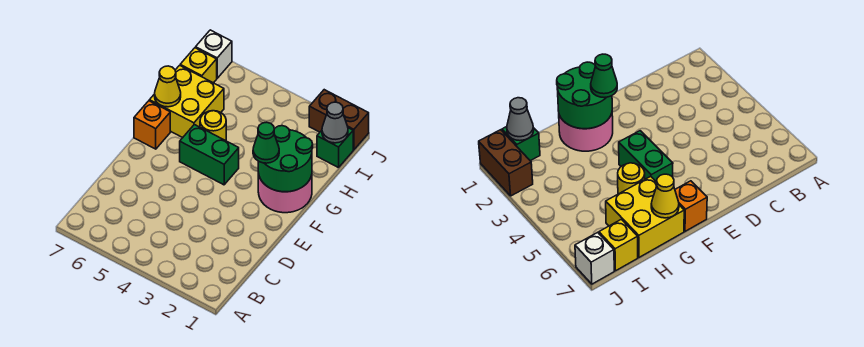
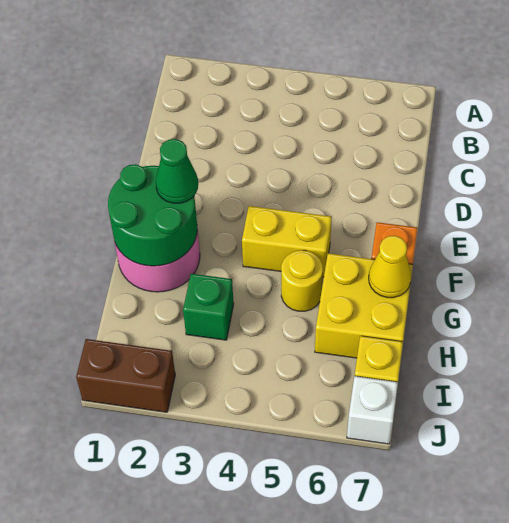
green 1x2 brick [180,125,239,185] -> yellow 1x2 brick [242,206,332,277]
green 1x1 brick [317,128,353,168] -> green 1x1 brick moved to [183,274,234,340]
grey 1x1 cone [322,102,348,143] -> none

